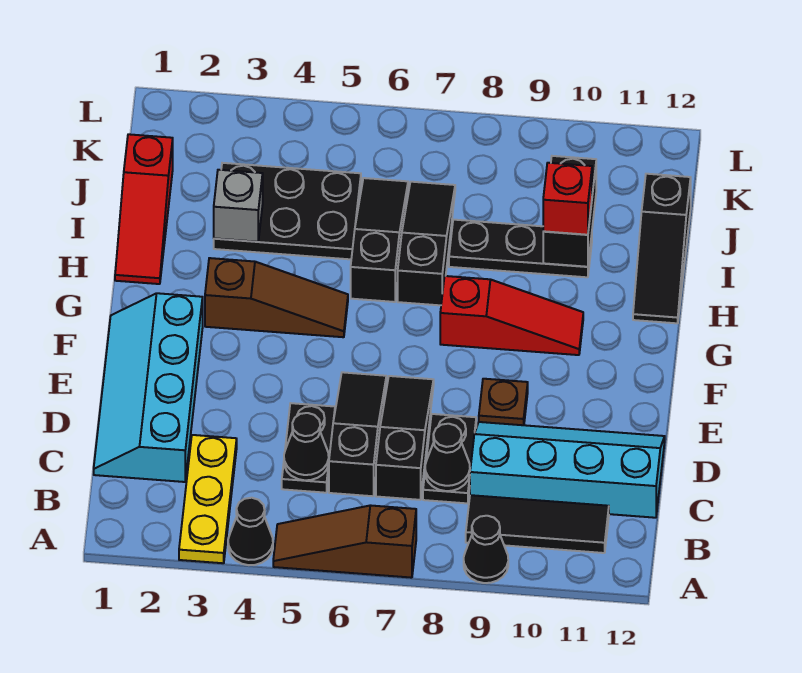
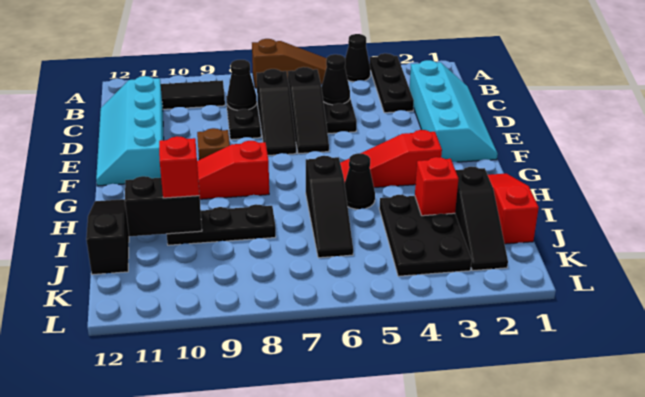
yellow 1x3 plate [179,435,237,563] -> black 1x3 plate [370,53,414,113]
black 1x1 cone [464,516,508,583] -> black 1x1 cone moved to [345,153,375,209]
cyan 2x4 slope [470,422,665,518] -> cyan 2x4 slope turned to [96,76,164,186]
brown 1x3 slope [205,258,348,337] -> red 1x3 slope [340,130,442,188]
black 1x3 slope [398,182,455,305] -> black 1x3 slope moved to [455,167,508,271]
black 2x3 plate [214,163,361,259] -> black 2x3 plate turned to [379,195,472,276]
grey 1x1 brick [214,170,263,242] -> red 1x1 brick [415,157,458,216]
black 1x2 brick [543,156,596,267] -> black 1x2 brick turned to [125,176,202,236]

